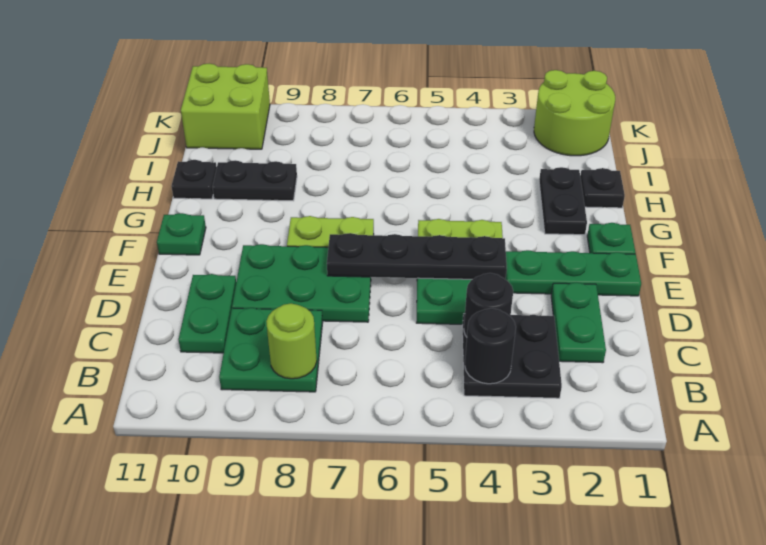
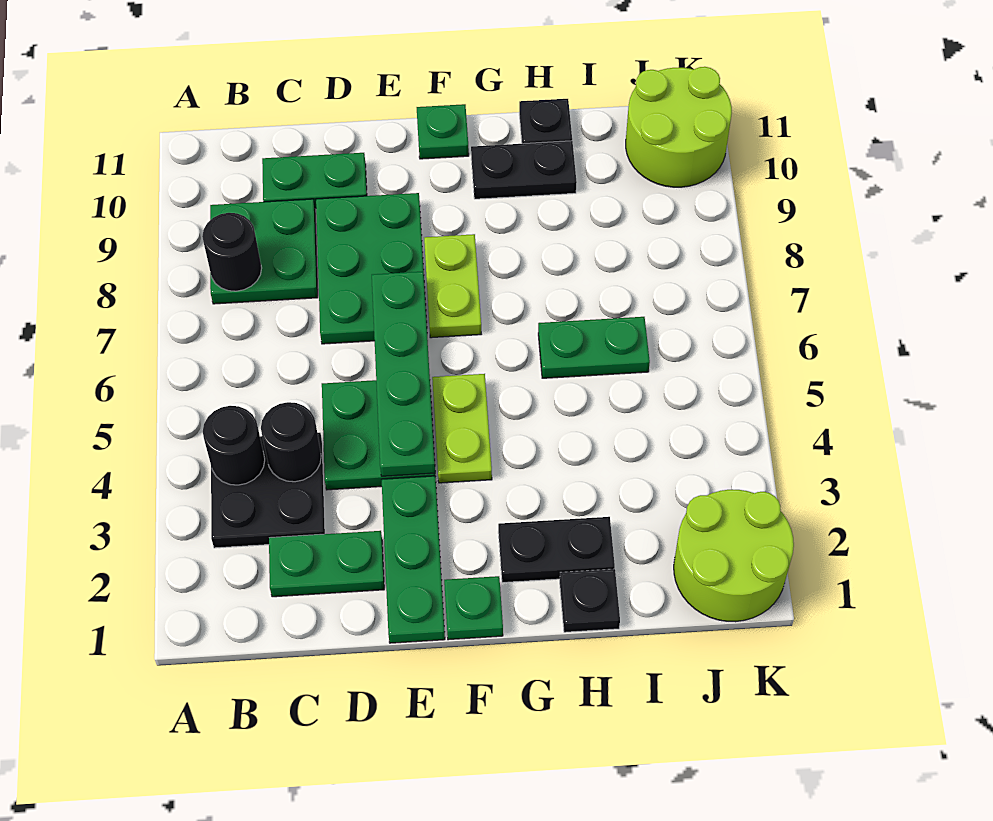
lime 1x1 round brick [266,303,317,379] -> black 1x1 round brick [202,213,262,291]
black 1x4 plate [327,233,507,279] -> green 1x4 plate [372,272,435,476]
none -> green 1x2 plate [538,317,650,378]
black 1x2 plate [213,160,297,201] -> black 1x2 plate turned to [471,141,577,199]
lime 2x2 brick [181,64,270,149] -> lime 2x2 round brick [626,67,732,187]

